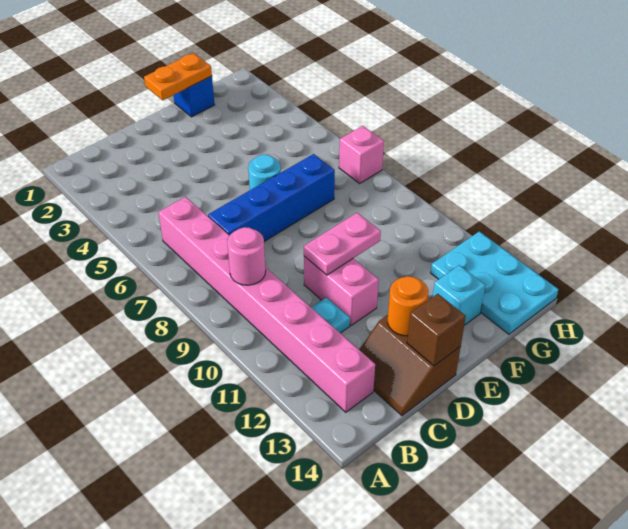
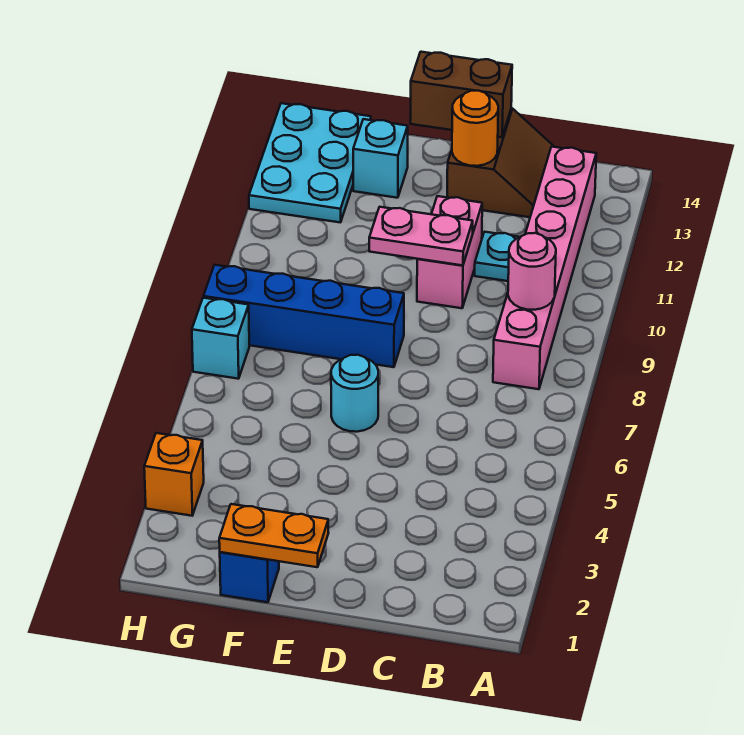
pink 1x8 brick [158,197,375,412] -> pink 1x6 brick [493,147,596,389]
blue 1x4 brick [208,154,335,241] -> blue 1x4 brick moved to [203,265,404,367]
brown 1x1 brick [407,294,466,366] -> brown 1x2 brick [410,52,512,137]
none -> orange 1x1 brick [144,433,204,516]
pink 1x1 brick [339,126,384,183] -> cyan 1x1 brick [192,298,249,379]

